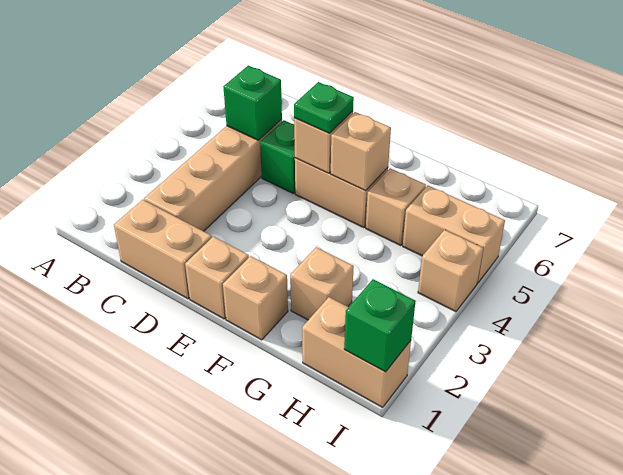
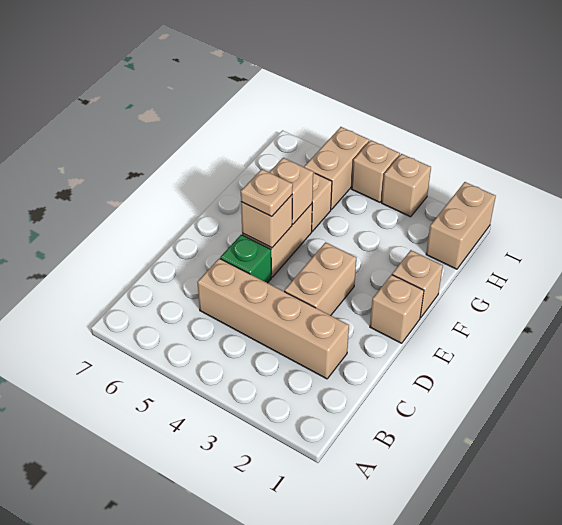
tan 1x2 brick [114,200,212,299] -> tan 1x2 brick moved to [284,242,356,315]
green 1x1 brick [223,66,282,140] -> none
green 1x1 plate [294,82,354,133] -> tan 1x1 plate [241,169,293,216]
tan 1x1 brick [290,247,354,320] -> tan 1x1 brick moved to [382,154,431,217]
green 1x1 brick [344,279,416,372] -> none

